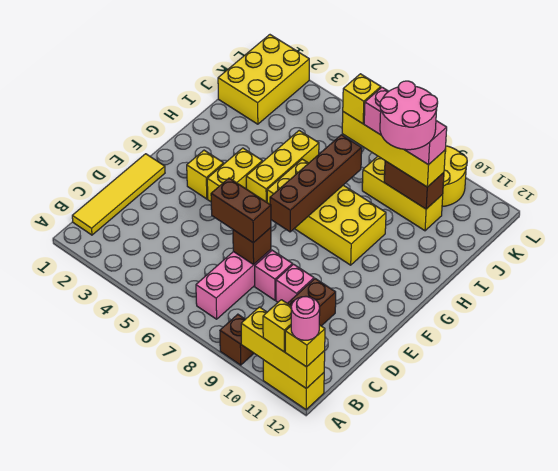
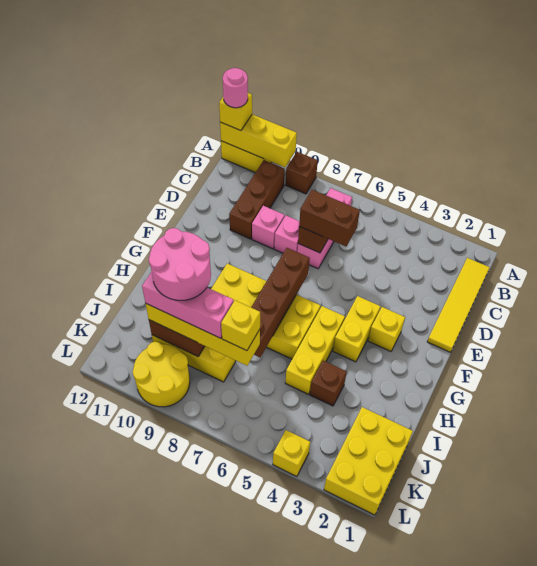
yellow 1x1 brick [263,300,291,352] -> yellow 1x1 brick moved to [273,430,310,476]
none -> brown 1x1 brick [310,361,347,406]

